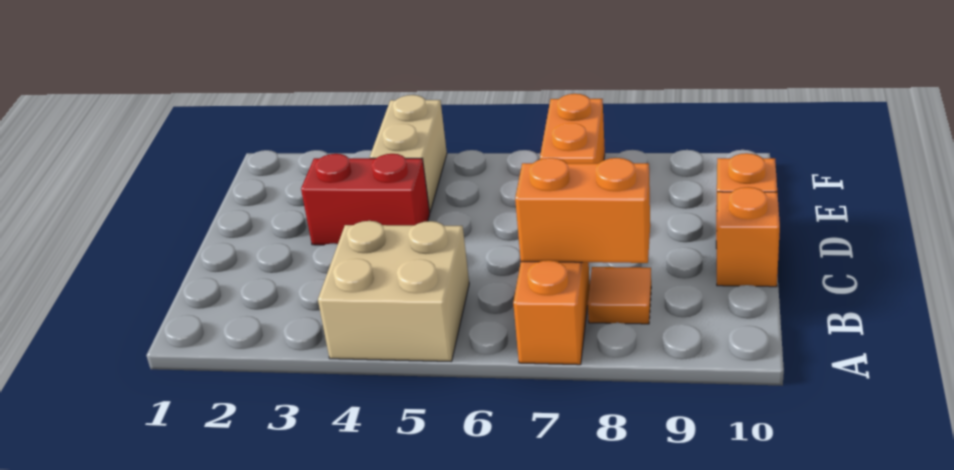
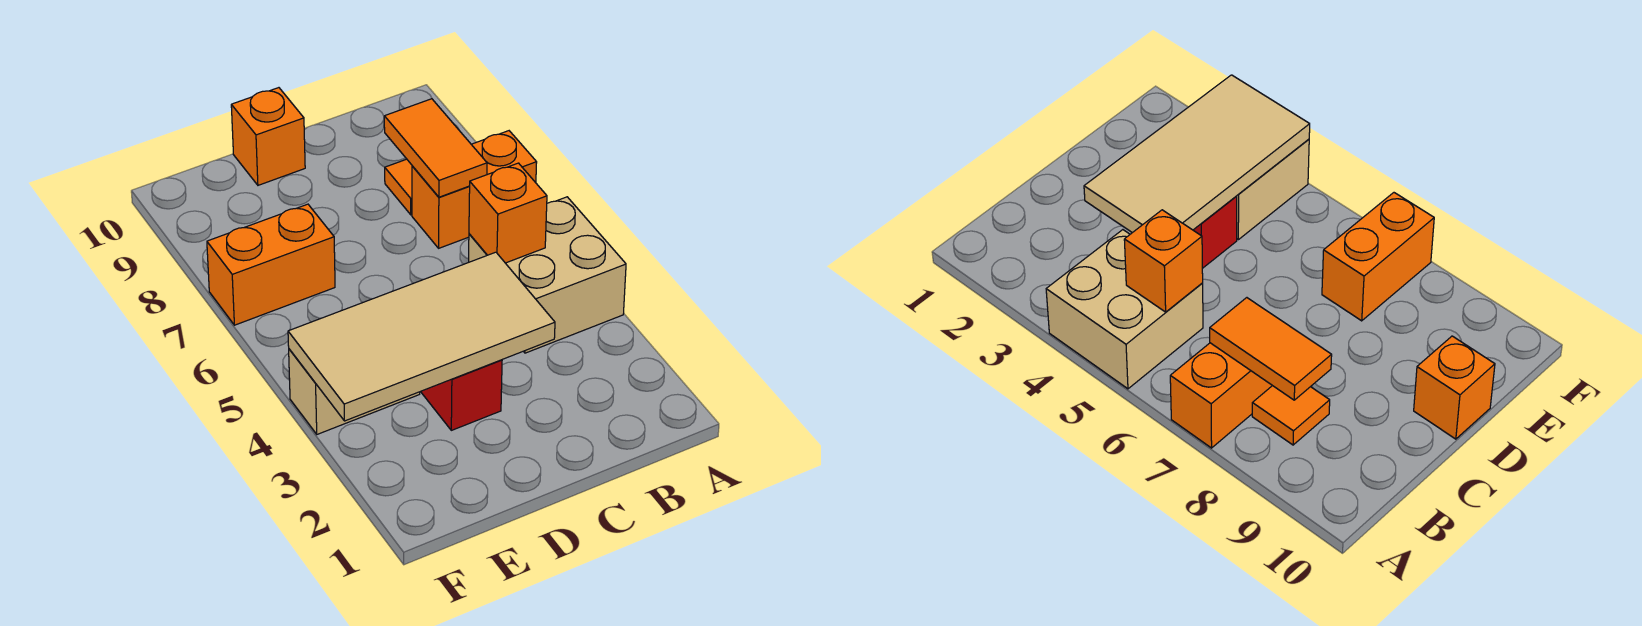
orange 1x2 brick [515,158,650,263] -> orange 1x2 tile [384,99,487,197]
none -> tan 2x4 tile [288,252,555,421]
orange 1x1 brick [717,187,780,287] -> orange 1x1 brick moved to [469,163,547,263]

